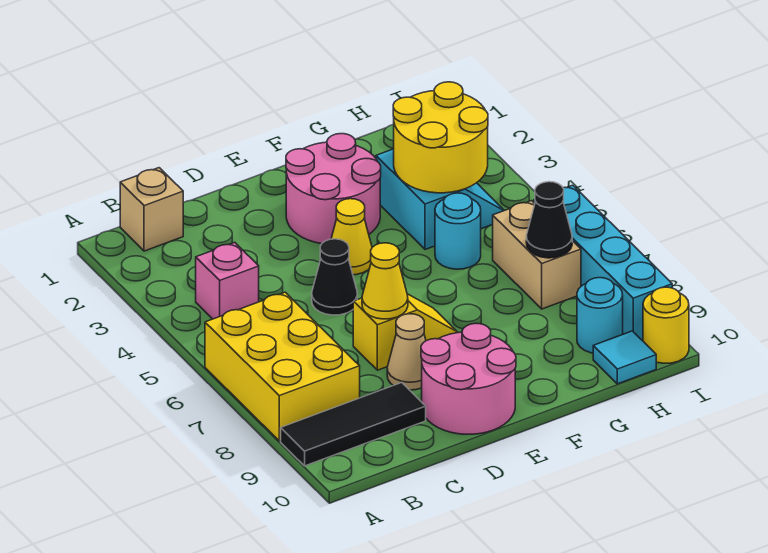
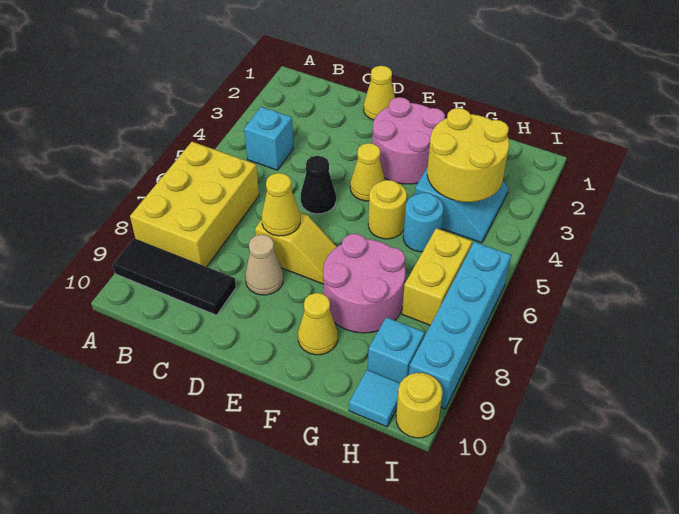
tan 1x1 brick [120,168,183,251] -> none
pink 1x1 brick [196,242,259,319] -> cyan 1x1 brick [244,107,293,170]
none -> yellow 1x1 cone [364,66,395,120]
pink 2x2 round brick [421,323,516,434] -> pink 2x2 round brick moved to [323,234,405,333]
none -> yellow 1x1 round brick [368,180,407,239]
none -> yellow 1x1 cone [298,293,338,355]
tan 1x2 brick [493,201,581,309] -> yellow 1x2 brick [402,228,472,325]
black 1x1 cone [526,182,572,258] -> none
cyan 1x1 round brick [577,278,623,353] -> cyan 1x1 brick [368,317,424,383]

